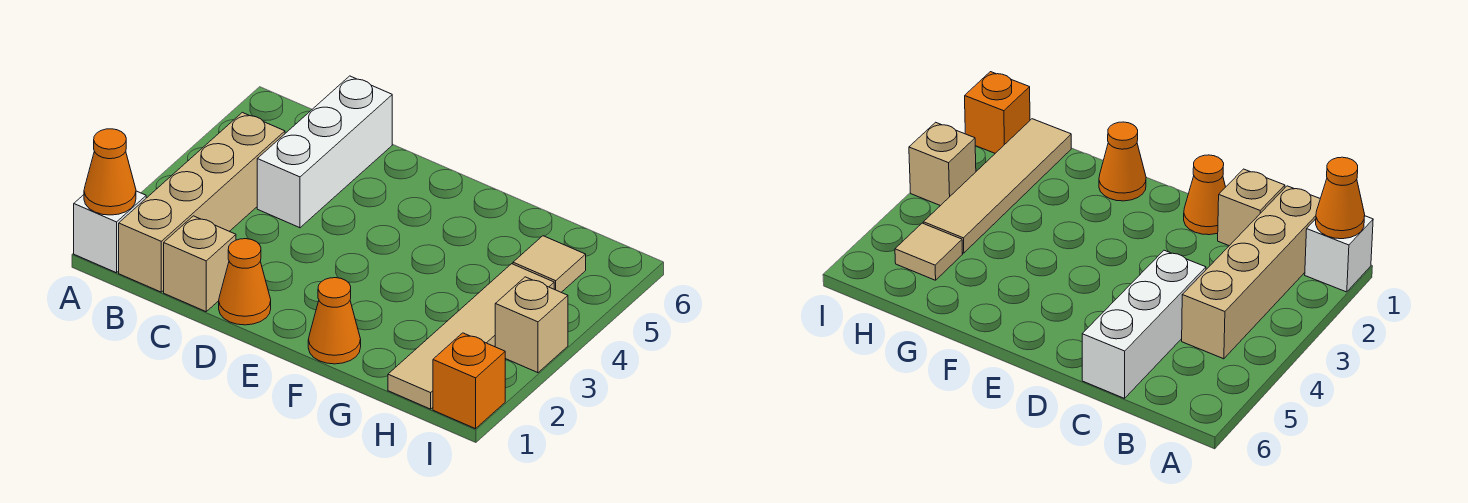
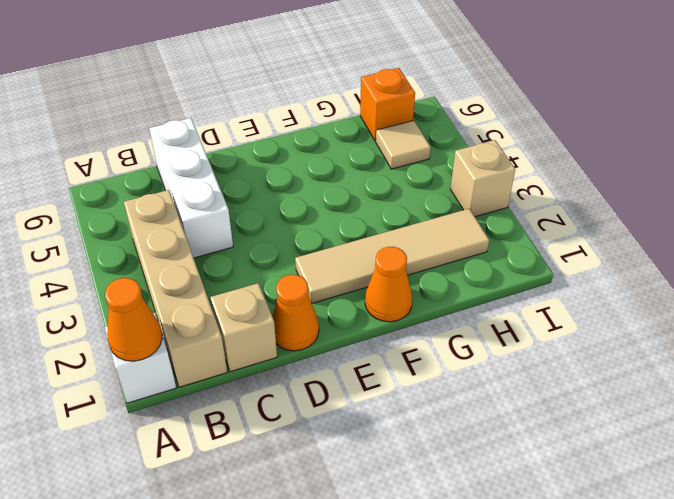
tan 1x4 tile [388,264,554,409] -> tan 1x4 tile turned to [295,209,489,303]
orange 1x1 brick [433,333,505,429] -> orange 1x1 brick moved to [360,68,415,141]

